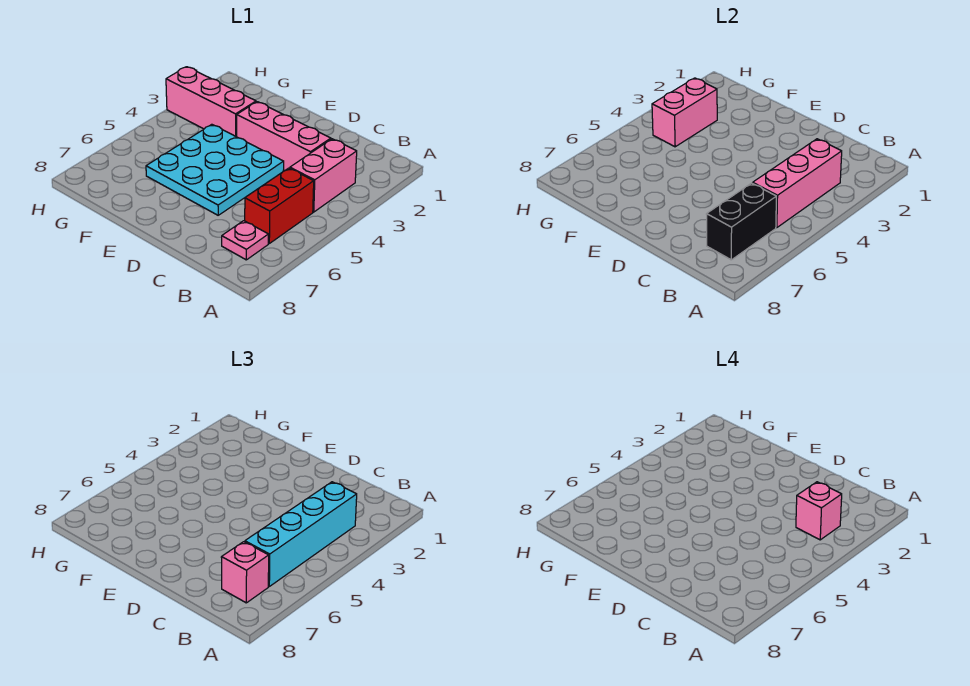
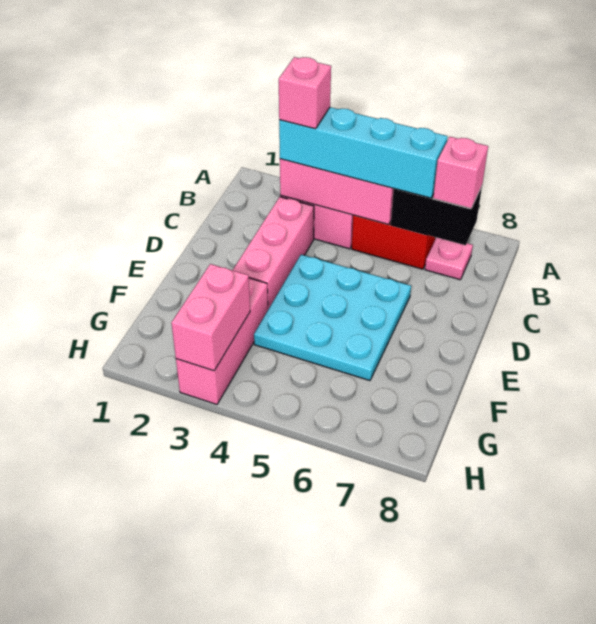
pink 1x2 brick [652,78,717,147] -> pink 1x2 brick turned to [171,264,250,371]

